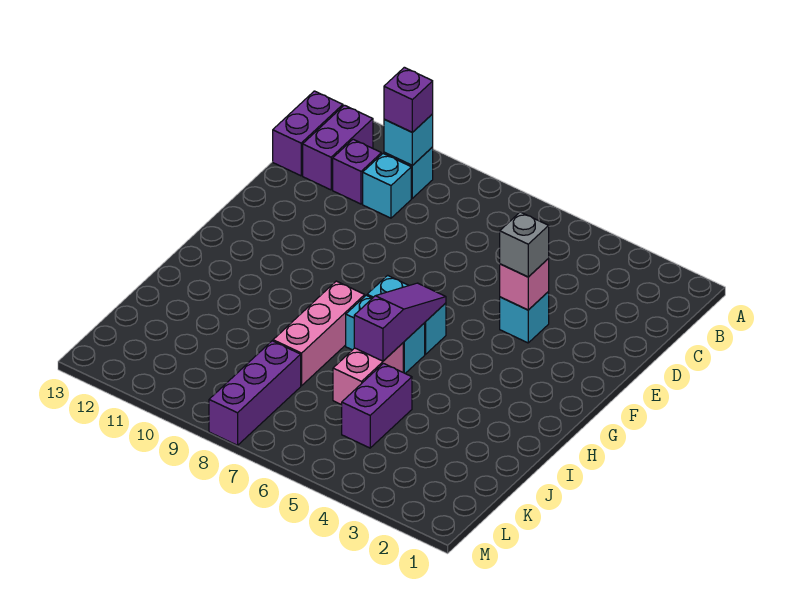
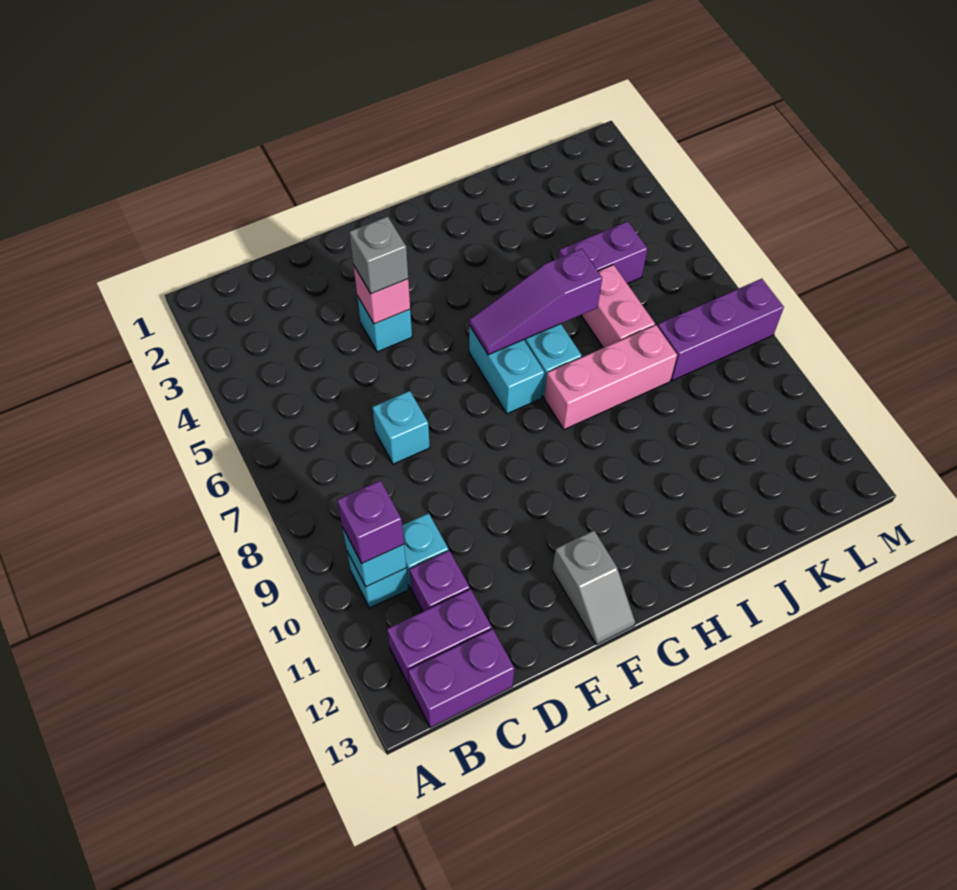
none -> cyan 1x1 brick [372,391,430,464]
none -> grey 1x2 slope [552,531,635,645]
pink 1x2 brick [333,343,403,405] -> pink 1x2 brick turned to [581,265,655,348]

